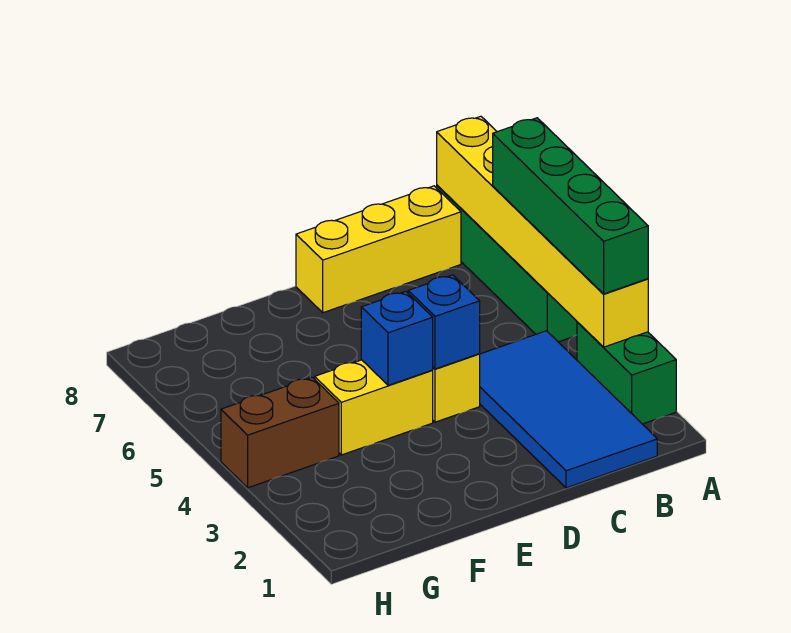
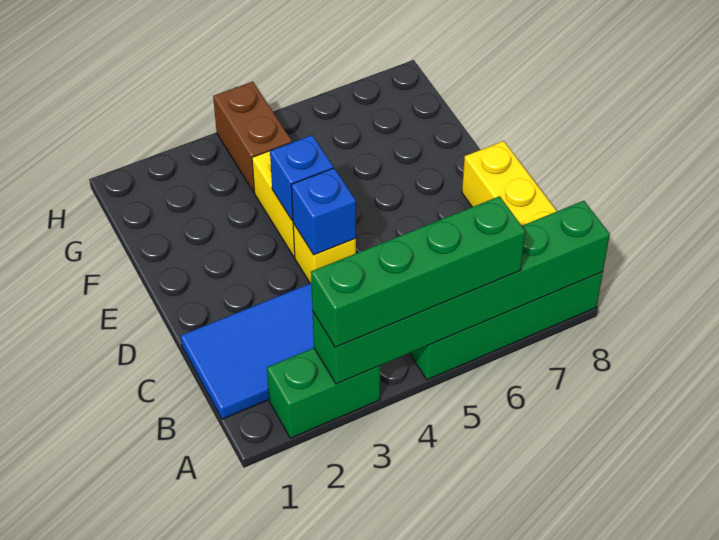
yellow 1x6 brick [437,116,648,347] -> green 1x6 brick [313,201,610,384]

